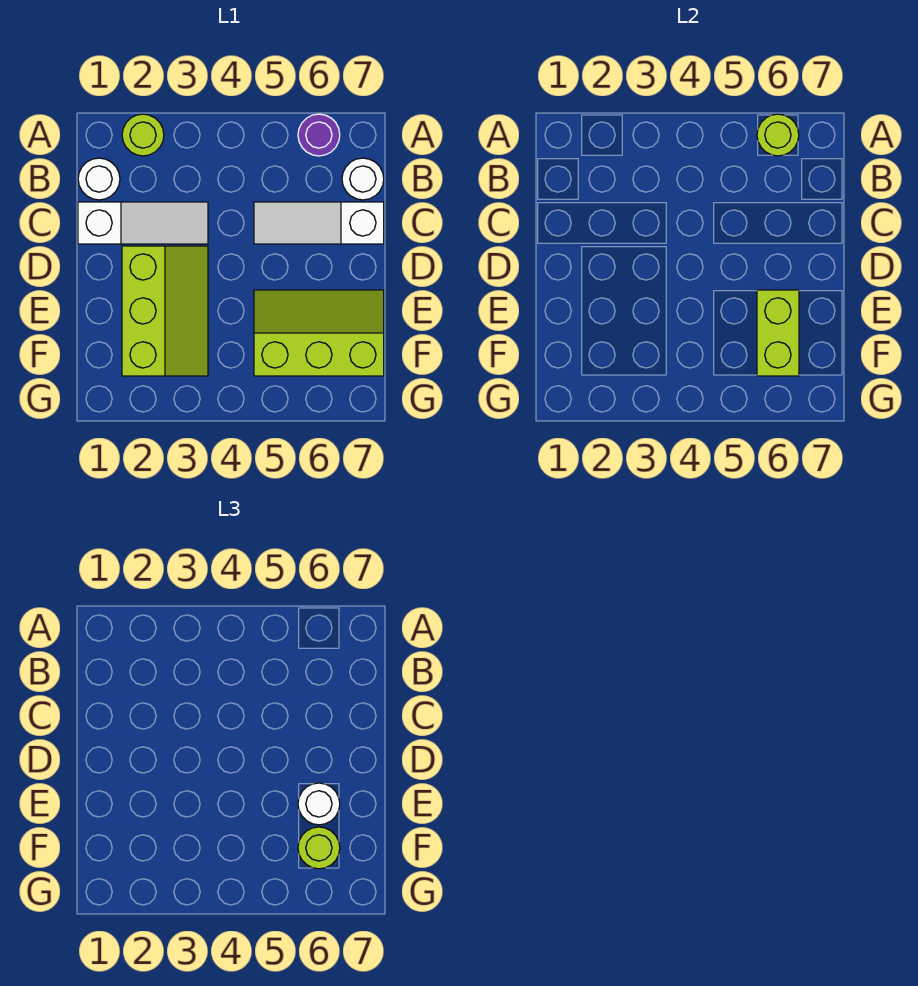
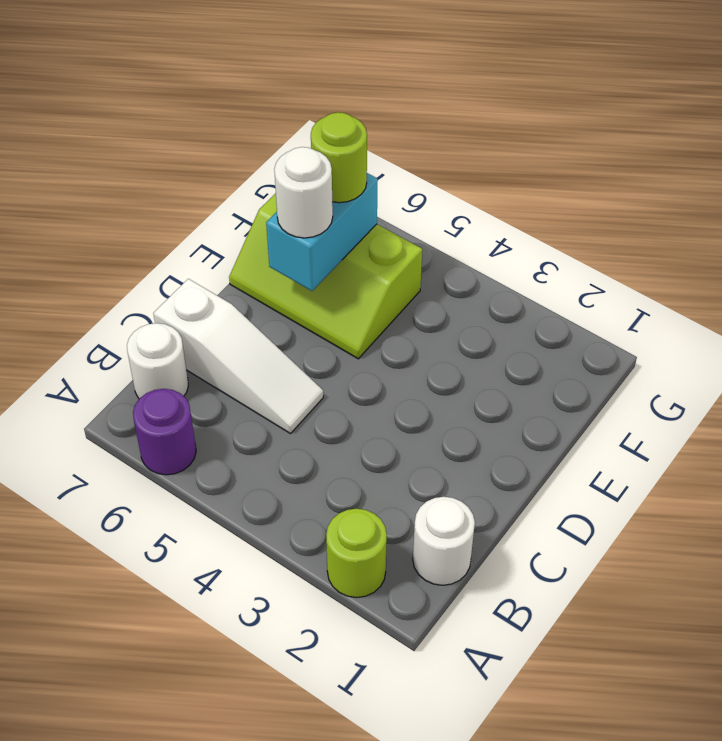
lime 1x1 round brick [757,114,799,156] -> none
white 1x3 slope [78,202,208,244] -> none
lime 2x3 slope [122,246,208,376] -> none
lime 1x2 brick [757,290,799,376] -> cyan 1x2 brick [266,173,378,291]

